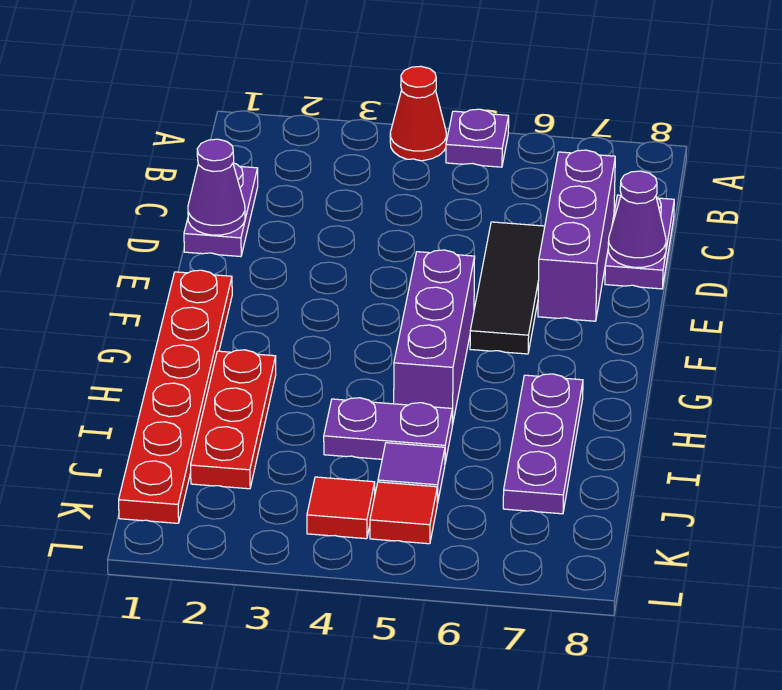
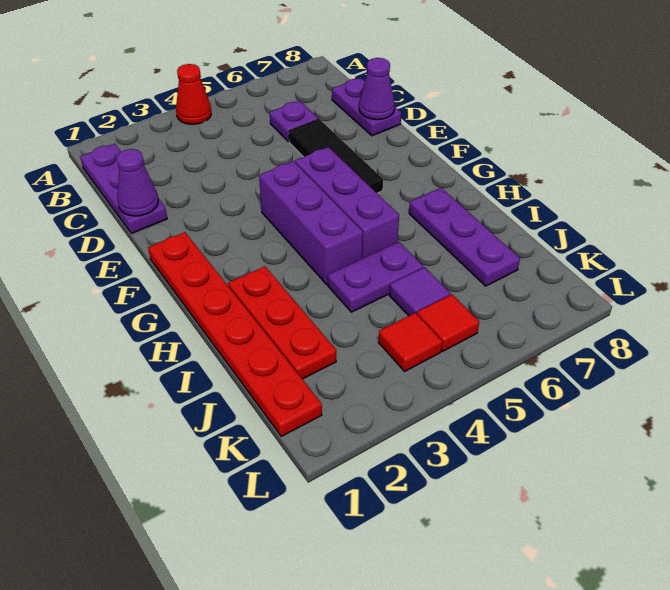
purple 1x1 plate [446,109,509,167] -> purple 1x1 plate moved to [270,101,318,142]
purple 1x2 plate [184,163,258,257] -> purple 1x3 plate [80,144,167,234]
purple 1x3 brick [538,150,615,321] -> purple 1x3 brick moved to [259,161,363,285]

